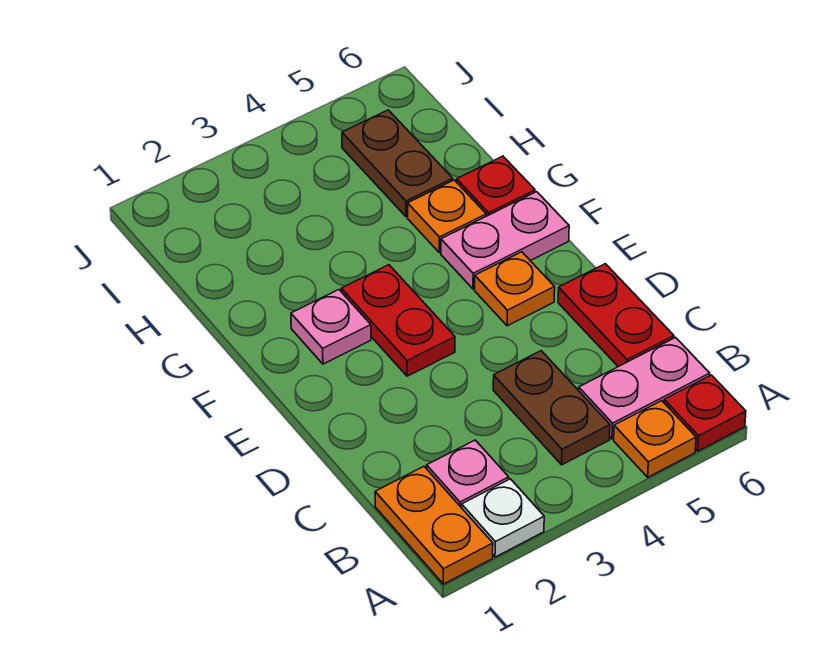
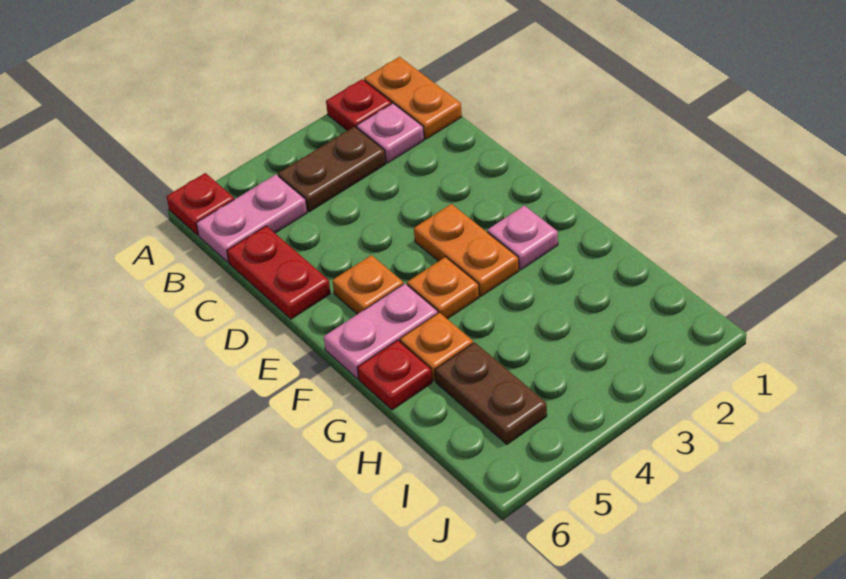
white 1x1 plate [462,479,544,557] -> red 1x1 plate [326,79,392,131]
orange 1x1 plate [614,401,696,477] -> orange 1x1 plate moved to [407,257,479,319]
brown 1x2 plate [493,351,610,465] -> brown 1x2 plate turned to [278,126,386,212]
red 1x2 plate [341,265,455,376] -> orange 1x2 plate [414,204,519,296]

